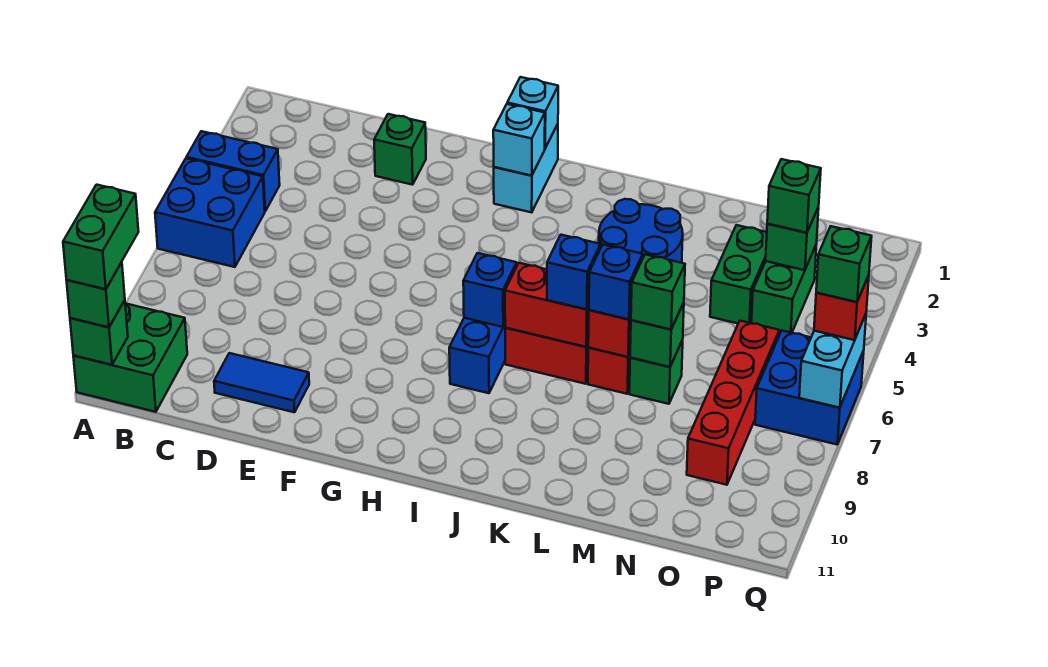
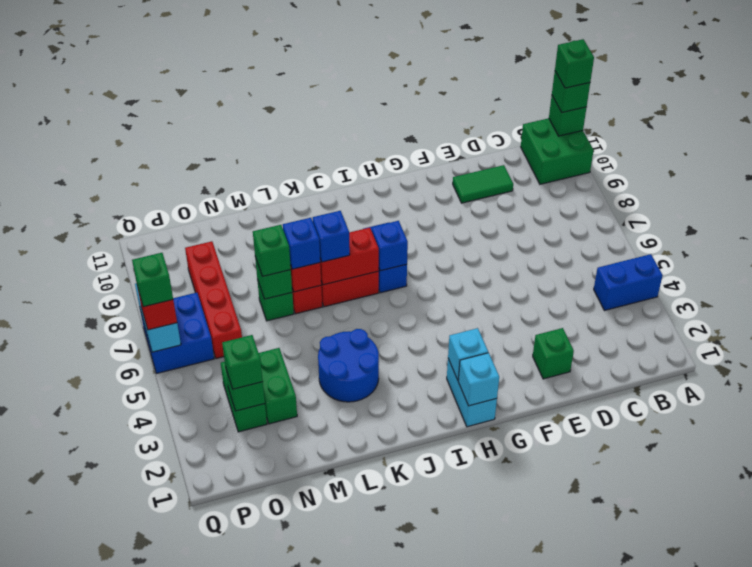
blue 2x2 brick [155,158,265,267] -> none
green 1x2 brick [63,185,139,289] -> green 1x1 brick [555,39,594,88]
blue 1x2 tile [214,353,309,412] -> green 1x2 tile [453,165,513,203]

